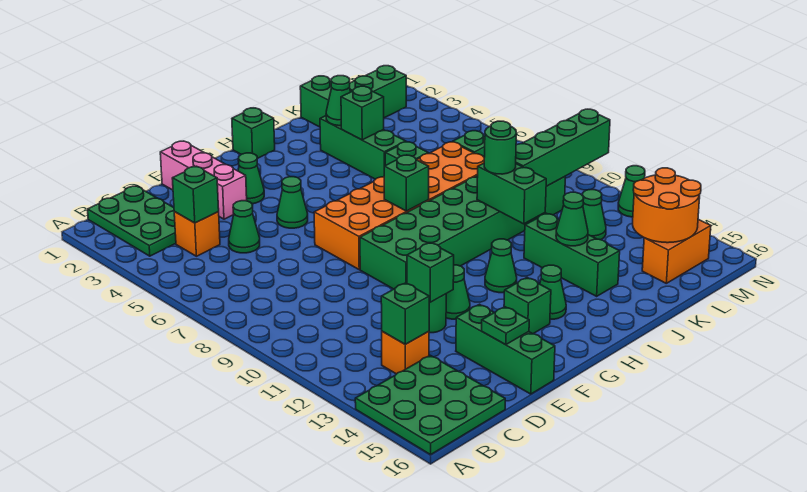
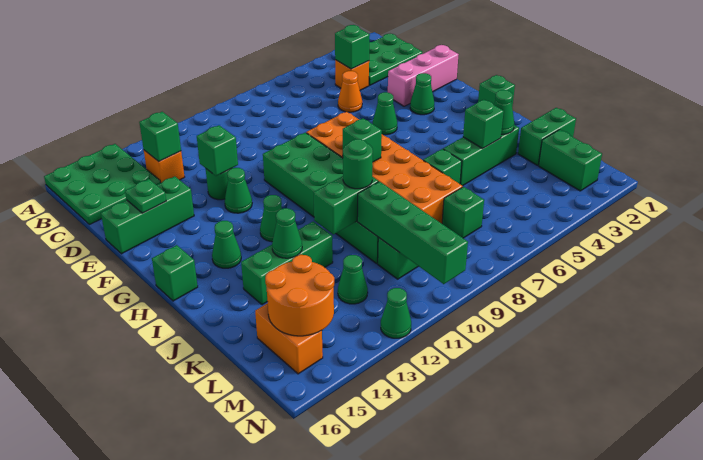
green 1x1 cone [229,201,260,253] -> orange 1x1 cone [338,71,362,112]
green 1x1 brick [504,278,551,334] -> green 1x1 brick moved to [152,245,198,301]

